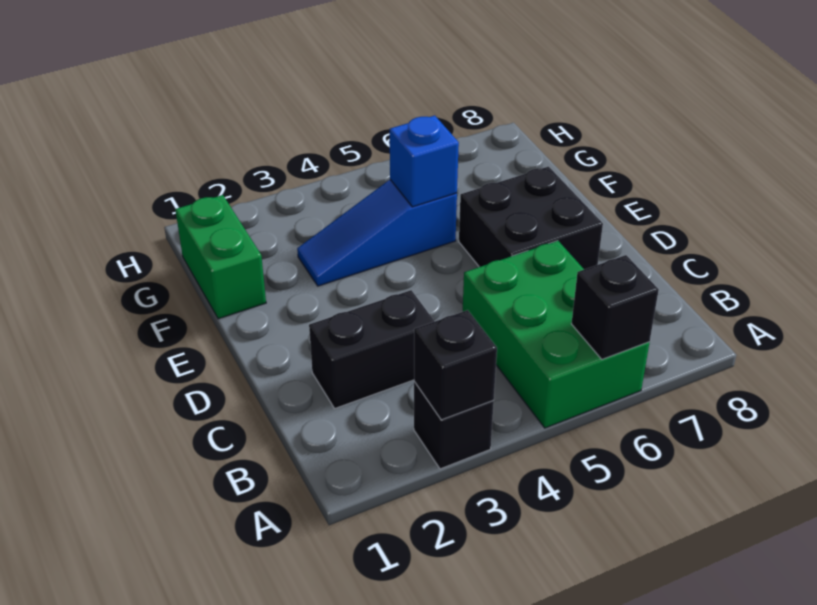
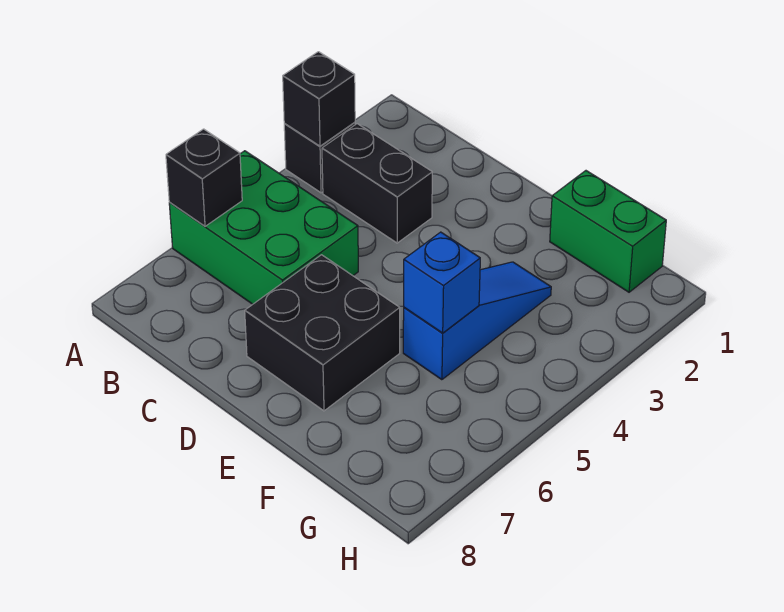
black 1x2 brick [309,290,435,408] -> black 1x2 brick turned to [322,124,432,243]

